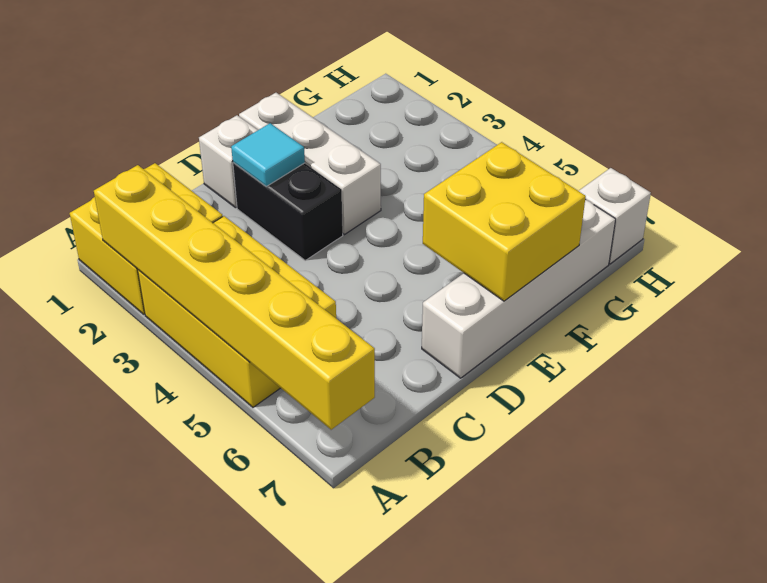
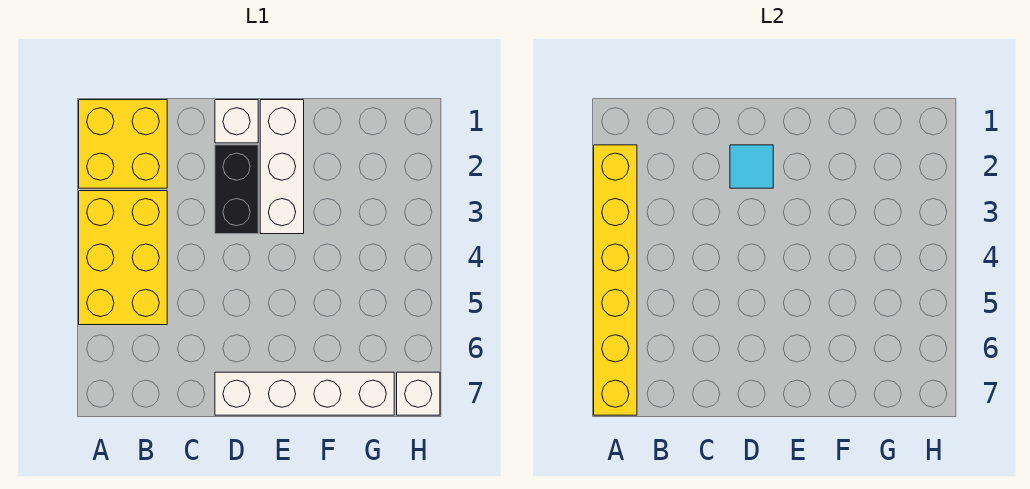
yellow 2x2 brick [423,142,586,301] -> none

